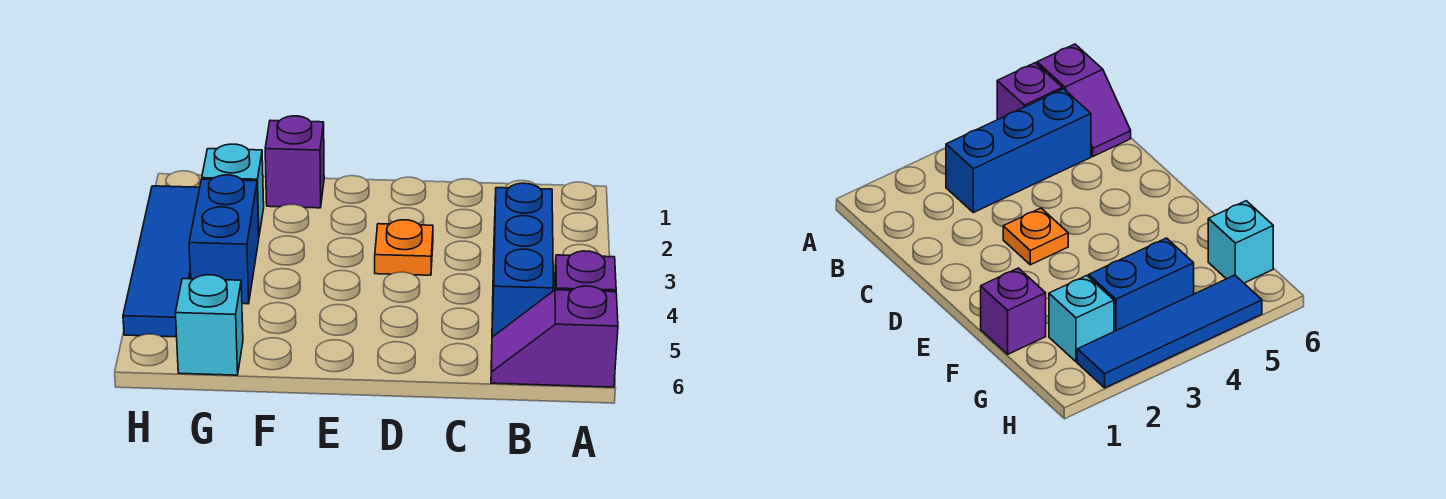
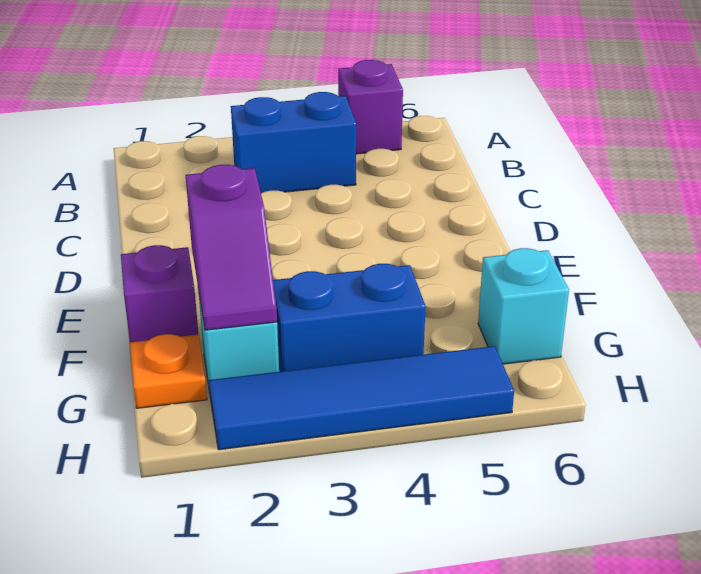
purple 1x2 slope [491,286,618,387] -> purple 1x2 slope moved to [186,165,277,330]
blue 1x3 brick [492,183,553,337] -> blue 1x2 brick [231,92,356,193]
orange 1x1 plate [375,220,433,275] -> orange 1x1 plate moved to [130,334,207,408]

